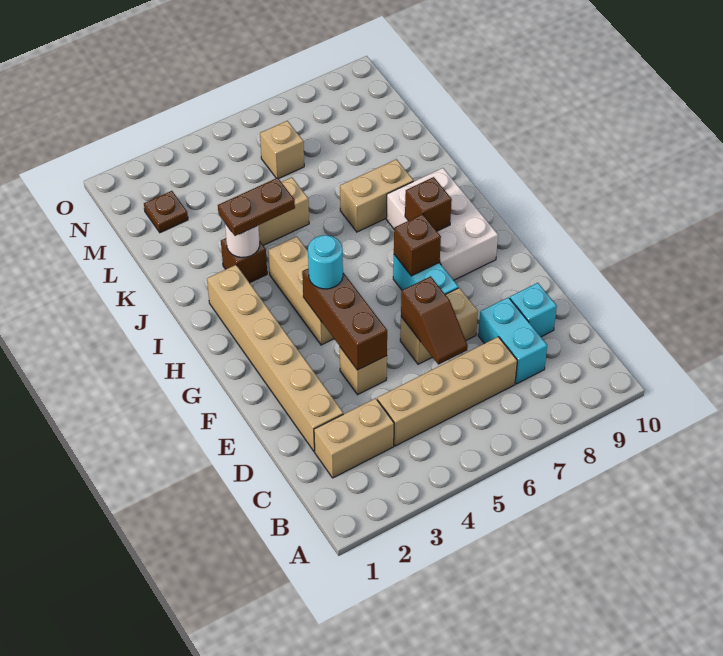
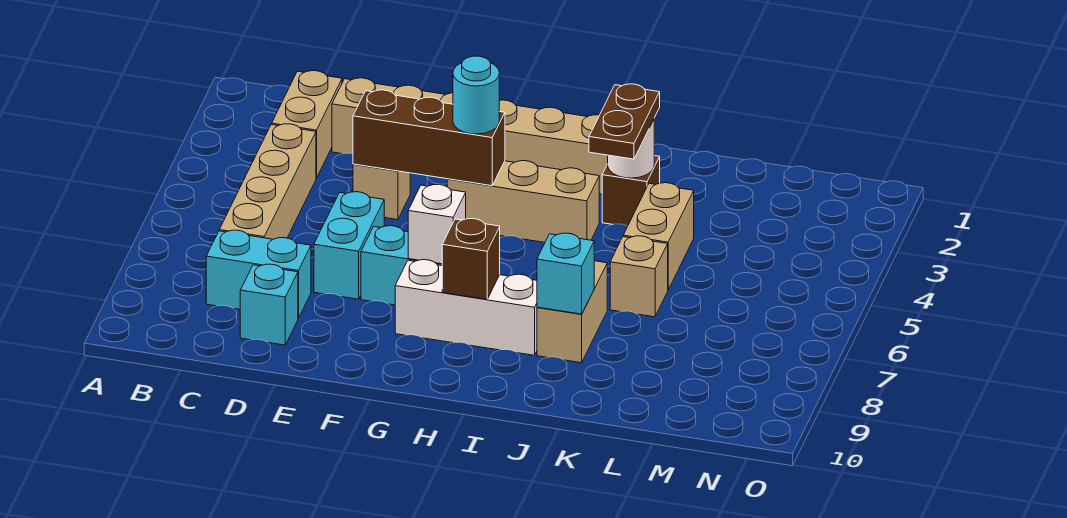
brown 1x2 slope [401,276,468,365] -> none
tan 1x2 brick [400,288,478,364] -> cyan 1x2 brick [314,192,384,299]
brown 1x1 brick [394,214,441,276] -> white 1x1 brick [408,185,466,264]
white 2x3 brick [386,168,498,280] -> white 1x3 brick [395,260,537,355]
none -> cyan 1x1 brick [537,233,594,314]
brown 1x1 plate [144,191,188,233] -> none
tan 1x1 brick [260,121,304,178] -> tan 1x1 brick moved to [610,236,668,317]

